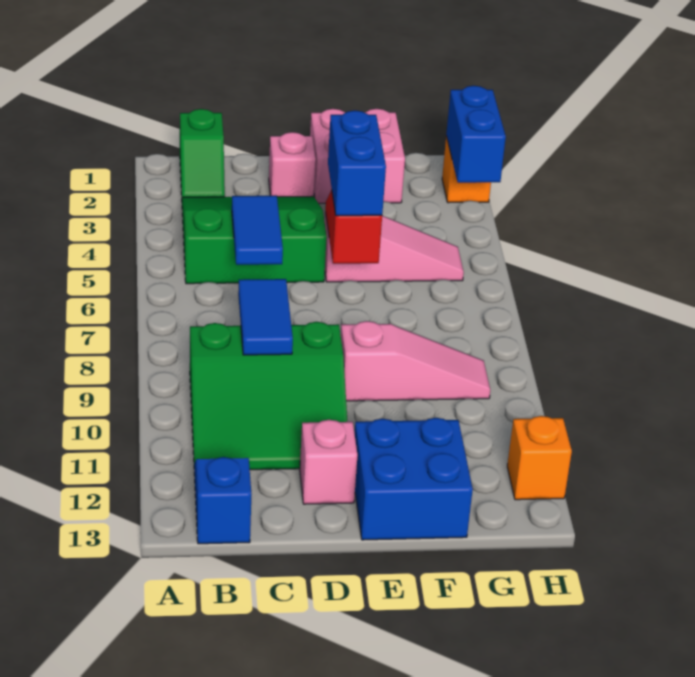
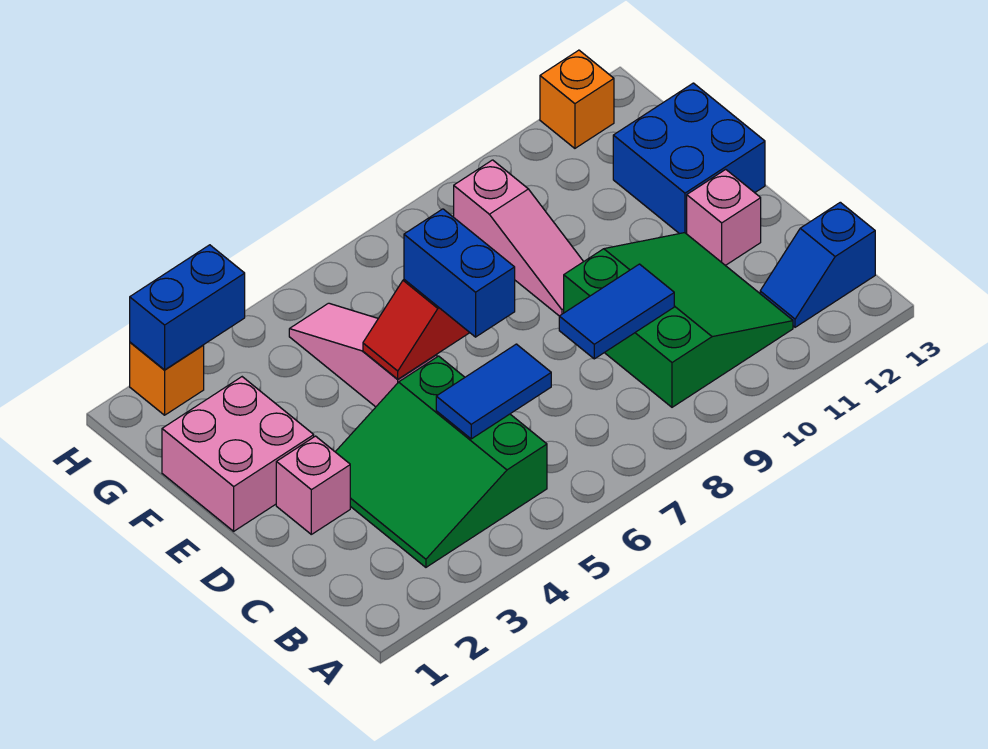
green 1x2 slope [180,109,225,197] -> none
blue 1x2 brick [328,110,386,216] -> blue 1x2 brick turned to [404,209,515,337]
pink 1x3 slope [341,321,490,401] -> pink 1x3 slope turned to [454,160,584,316]

